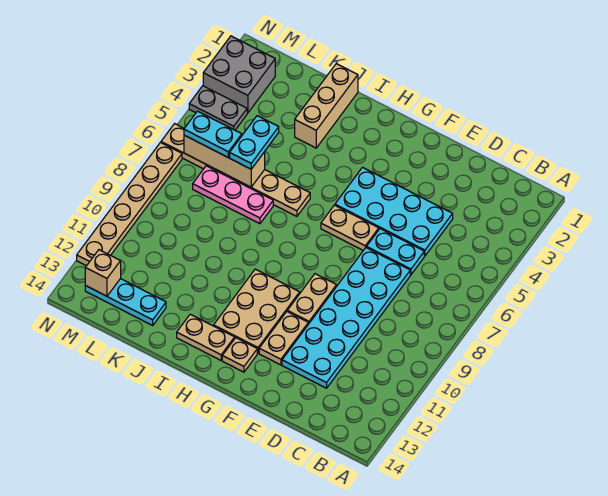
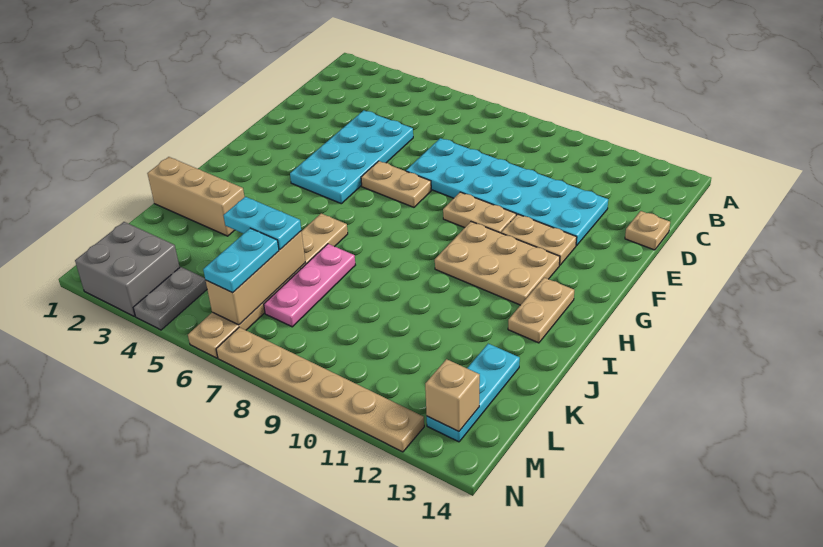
cyan 1x2 plate [366,229,424,275] -> none
tan 1x2 plate [321,205,379,250] -> tan 1x2 plate turned to [361,161,431,207]
tan 1x1 plate [222,338,257,372] -> tan 1x1 plate moved to [625,211,670,250]

